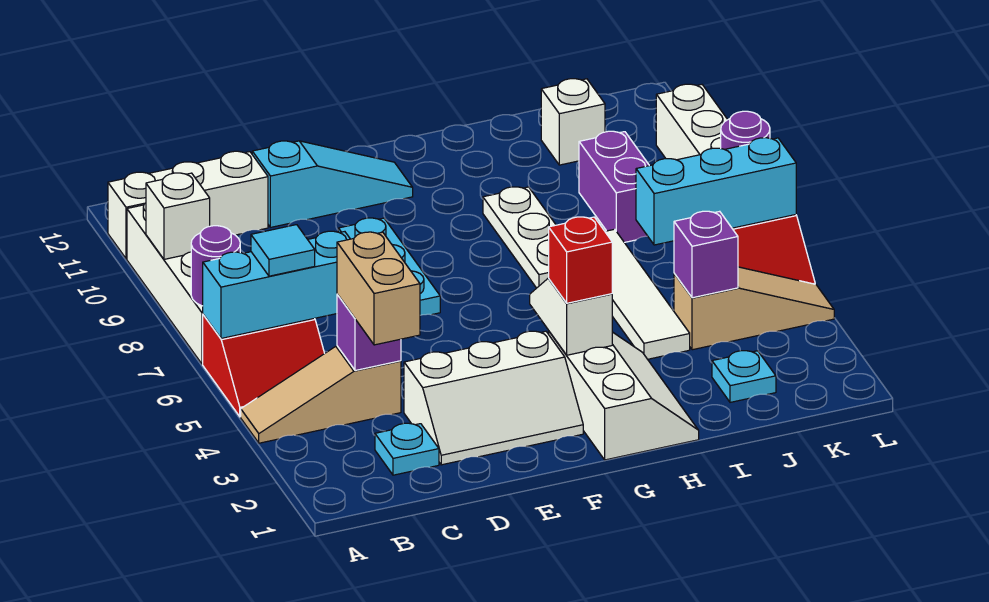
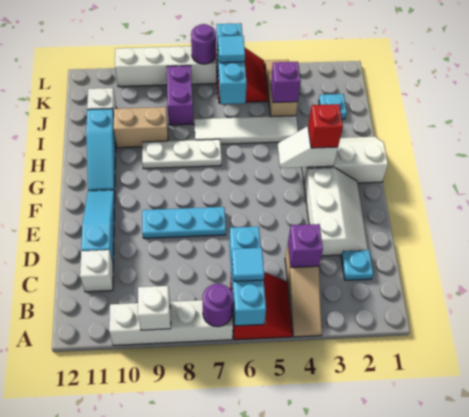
white 1x3 brick [108,151,268,259] -> white 1x1 brick [80,250,113,292]
tan 1x2 brick [337,232,420,345] -> tan 1x2 brick moved to [114,107,168,148]
none -> cyan 1x3 slope [86,109,116,192]
purple 1x2 brick [579,131,649,243] -> purple 1x2 brick turned to [167,66,193,125]
none -> cyan 1x1 tile [218,36,245,63]

